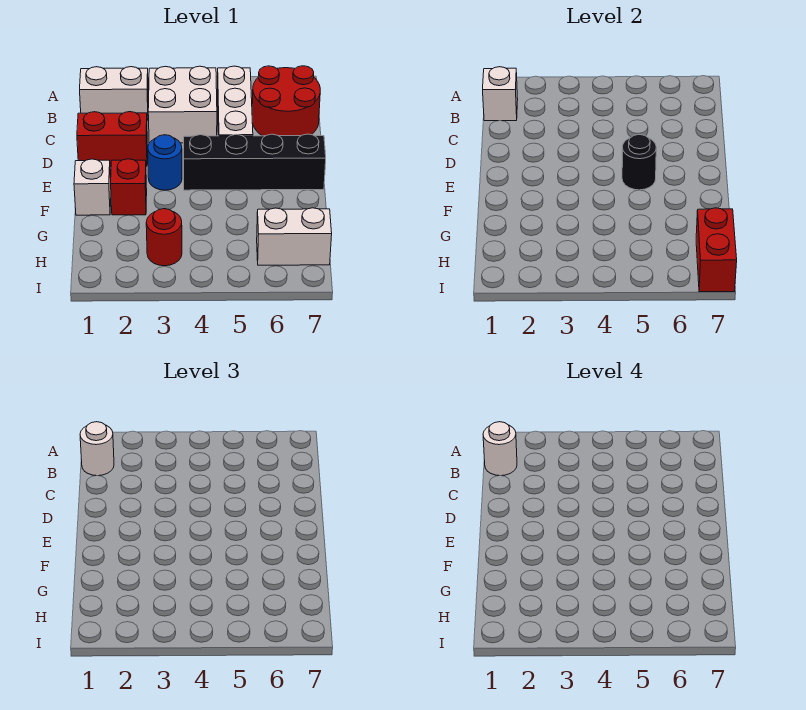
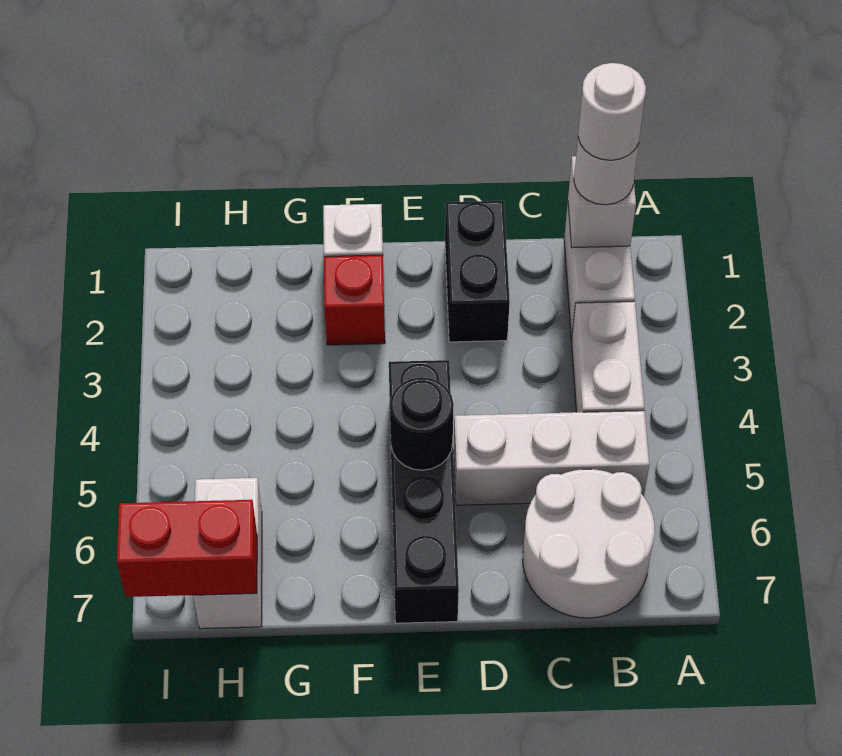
white 2x2 brick [148,66,217,143] -> white 1x2 brick [571,301,644,412]
red 2x2 round brick [252,66,320,136] -> white 2x2 round brick [523,469,655,618]
red 1x2 brick [77,112,147,167] -> black 1x2 brick [445,201,510,342]
blue 1x1 round brick [148,135,182,190] -> none
red 1x1 round brick [146,209,182,266] -> none

